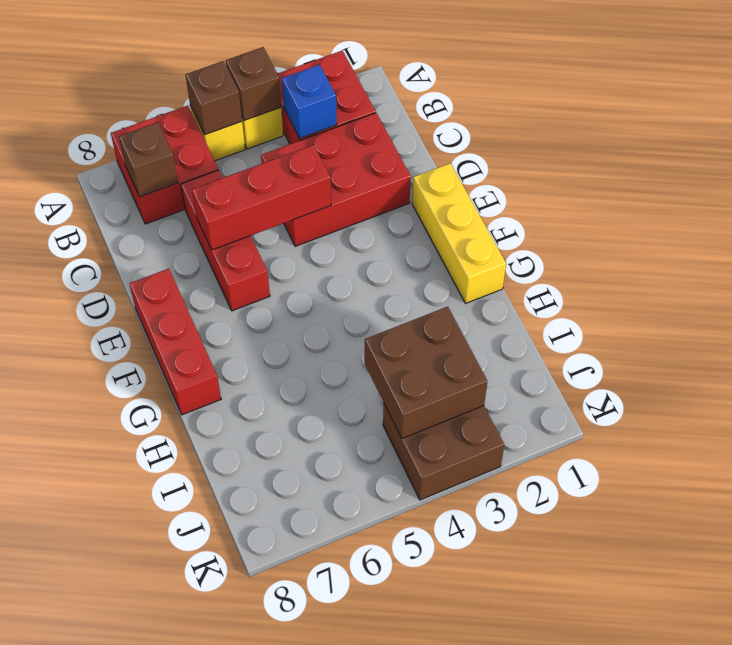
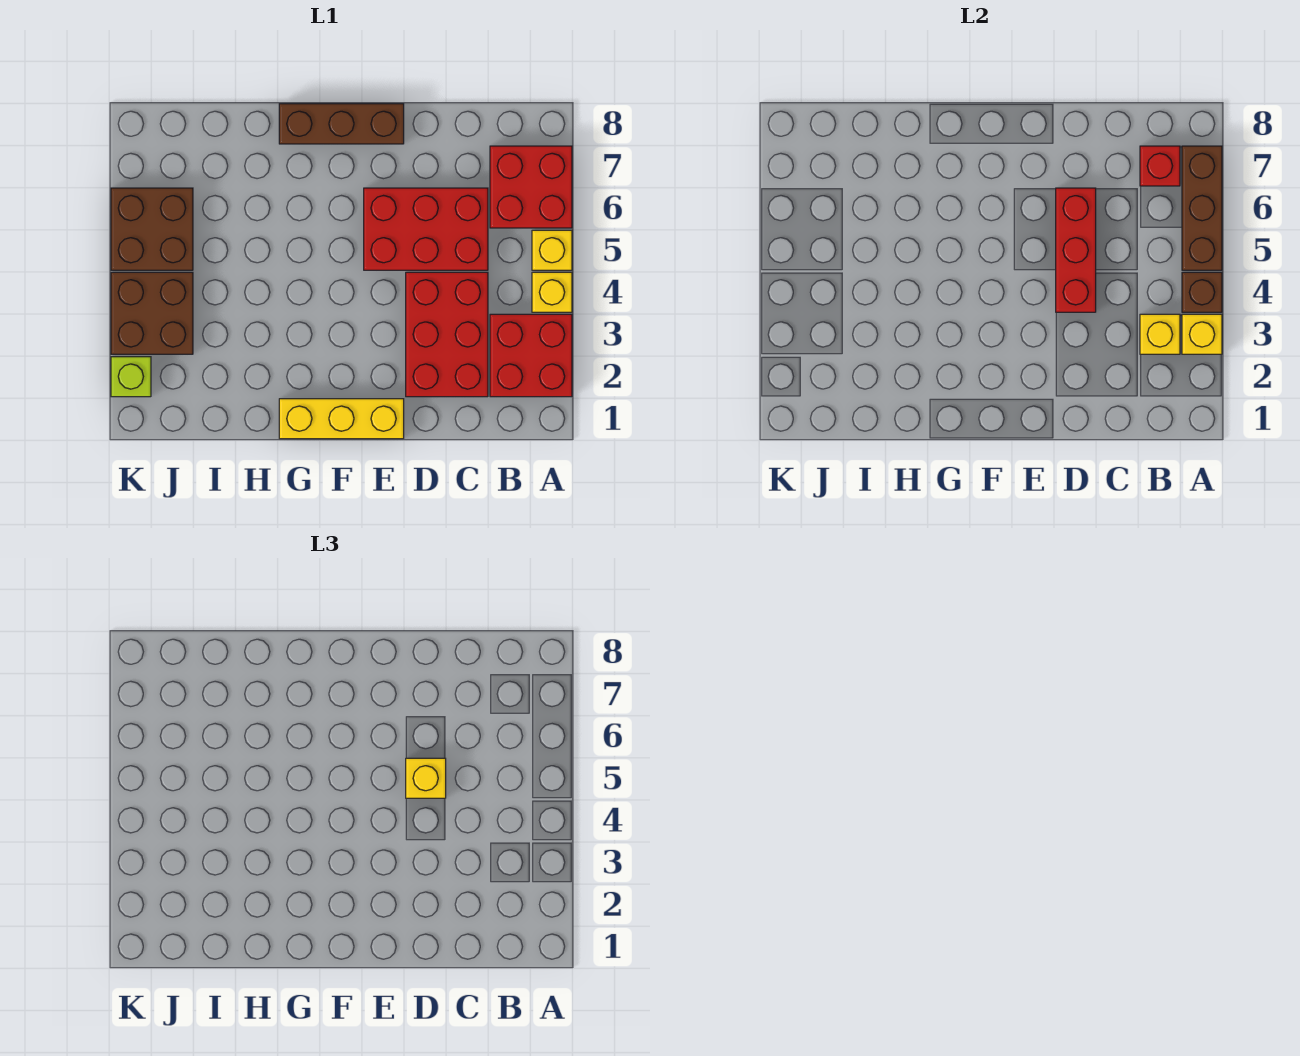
none -> yellow 1x1 brick [1182,314,1222,354]
brown 1x1 brick [186,61,242,135] -> brown 1x3 brick [1182,146,1222,270]
blue 1x1 brick [282,65,337,138] -> yellow 1x1 brick [1140,314,1180,354]
brown 1x1 brick [119,122,178,197] -> red 1x1 brick [1140,146,1180,186]
red 1x3 brick [181,170,270,311] -> red 2x3 brick [364,188,488,270]
none -> yellow 1x1 brick [406,758,446,798]
red 1x3 brick [129,269,221,415] -> brown 1x3 brick [279,104,404,144]
brown 2x2 brick [365,307,488,439] -> brown 2x2 brick moved to [111,188,193,270]
none -> lime 1x1 brick [111,357,151,397]

